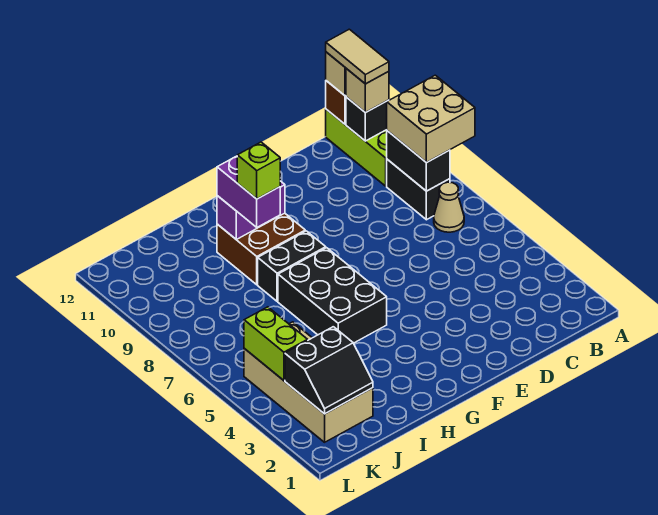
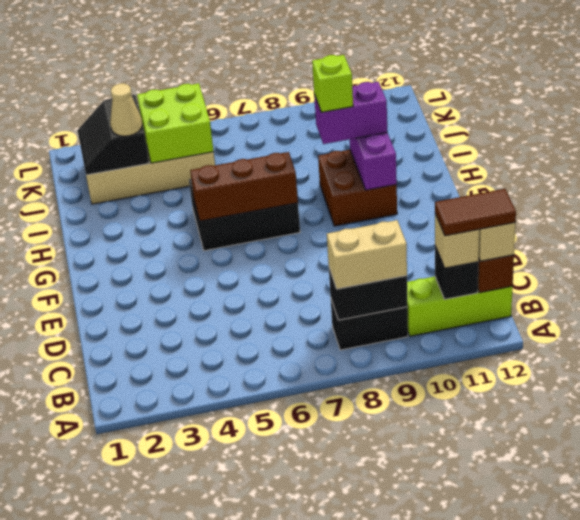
tan 2x2 brick [387,75,475,163] -> tan 1x2 brick [327,220,407,289]
tan 1x1 cone [434,182,464,232] -> tan 1x1 cone moved to [110,83,142,136]
tan 1x2 tile [326,29,389,84] -> brown 1x2 tile [435,189,516,236]
none -> brown 1x3 brick [190,152,298,221]
black 1x2 brick [258,231,326,301] -> none
lime 1x2 brick [244,307,308,380] -> lime 2x2 brick [137,83,214,163]

